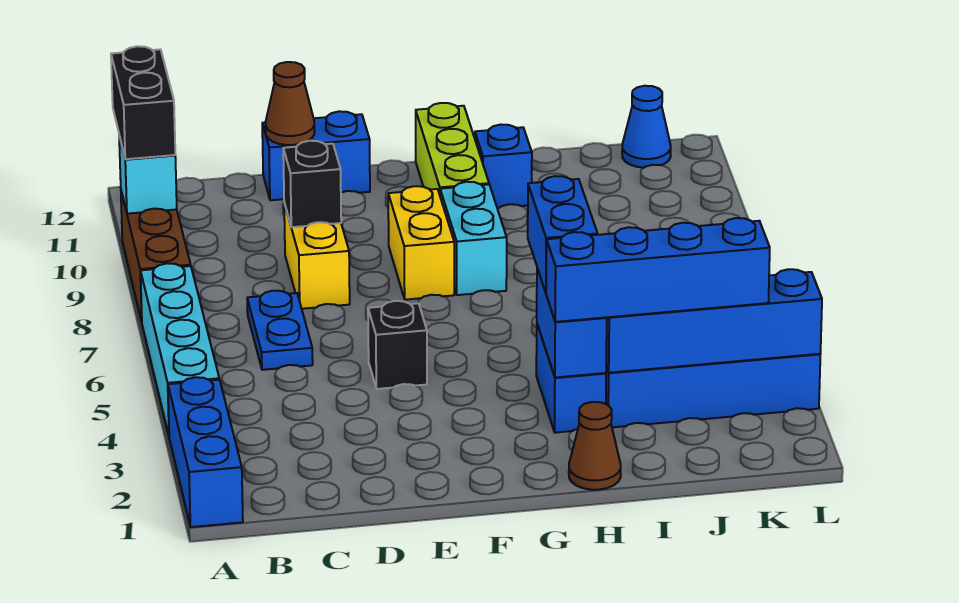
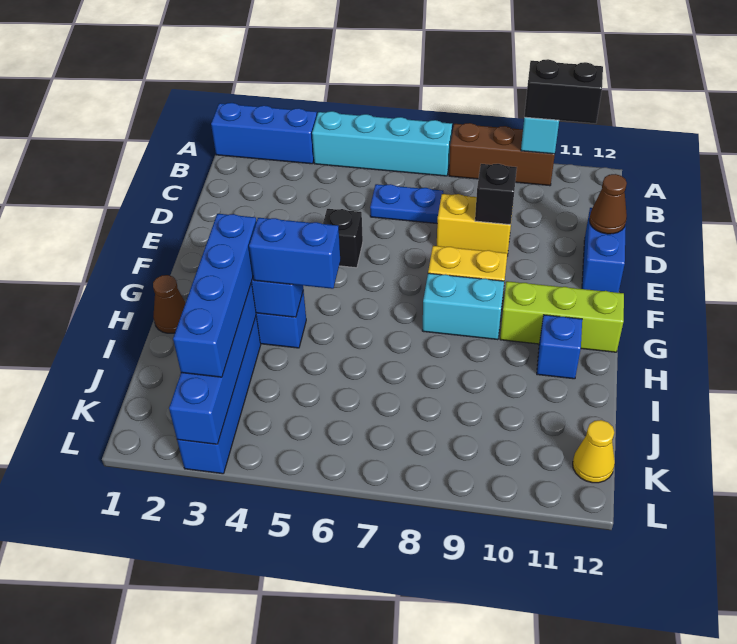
blue 1x1 cone [622,86,671,168] -> yellow 1x1 cone [573,420,615,483]

